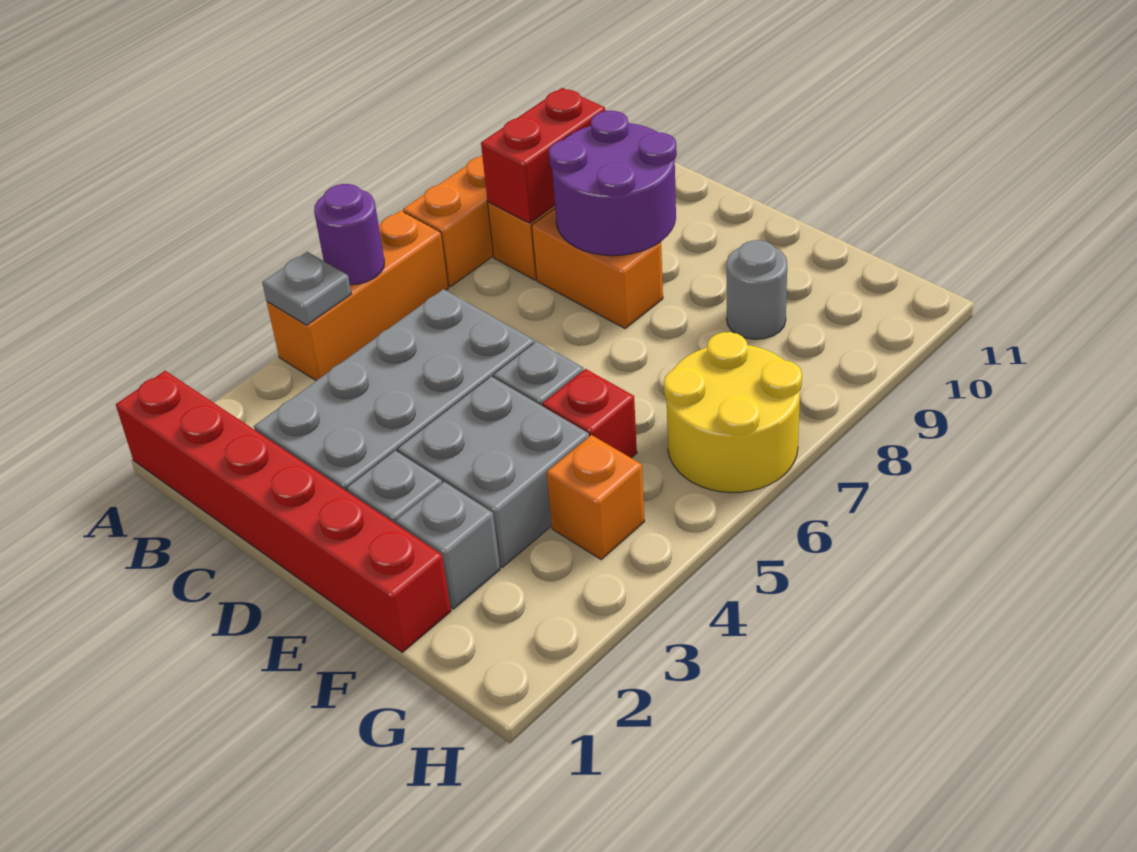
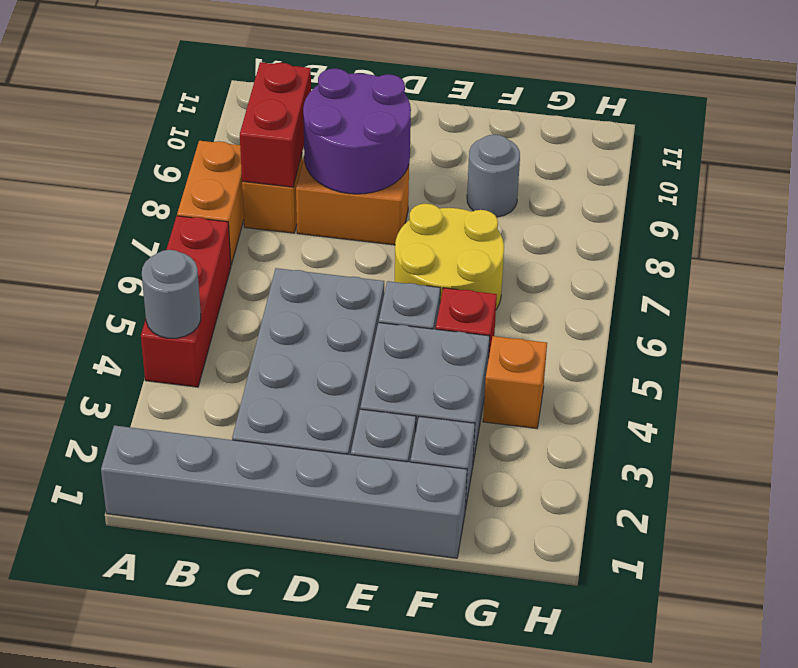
red 1x6 brick [116,371,451,652] -> grey 1x6 brick [101,425,467,558]
orange 1x3 brick [267,211,449,381] -> red 1x3 brick [141,216,231,387]
grey 1x1 plate [262,252,351,325] -> grey 1x1 round brick [142,250,201,338]
purple 1x1 round brick [314,184,384,285] -> none
yellow 2x2 round brick [664,332,802,493] -> yellow 2x2 round brick moved to [395,204,504,310]

